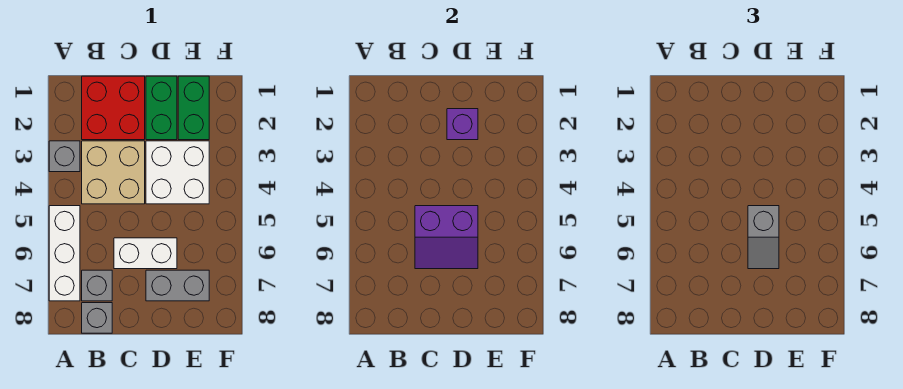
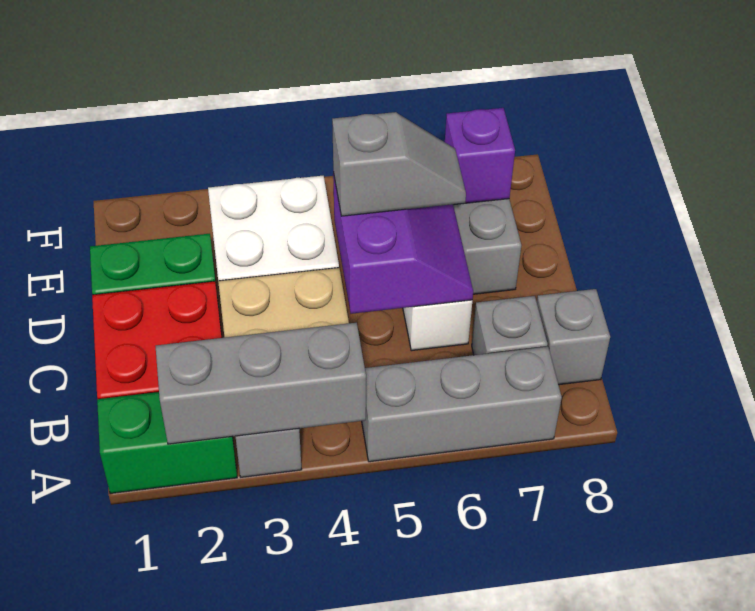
none -> grey 1x3 brick [156,323,366,444]
white 1x3 brick [49,206,80,301] -> grey 1x3 brick [362,347,562,462]
purple 1x1 brick [447,109,478,140] -> purple 1x1 brick moved to [445,108,515,205]
green 1x2 brick [178,76,209,140] -> green 1x2 brick moved to [97,392,237,494]

